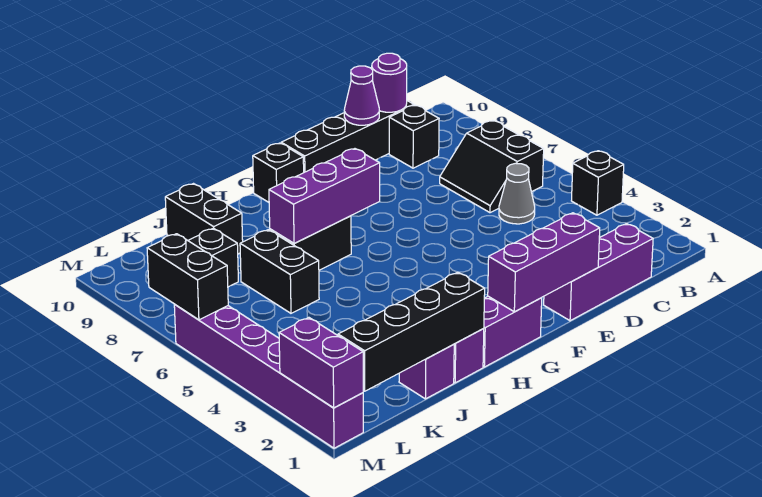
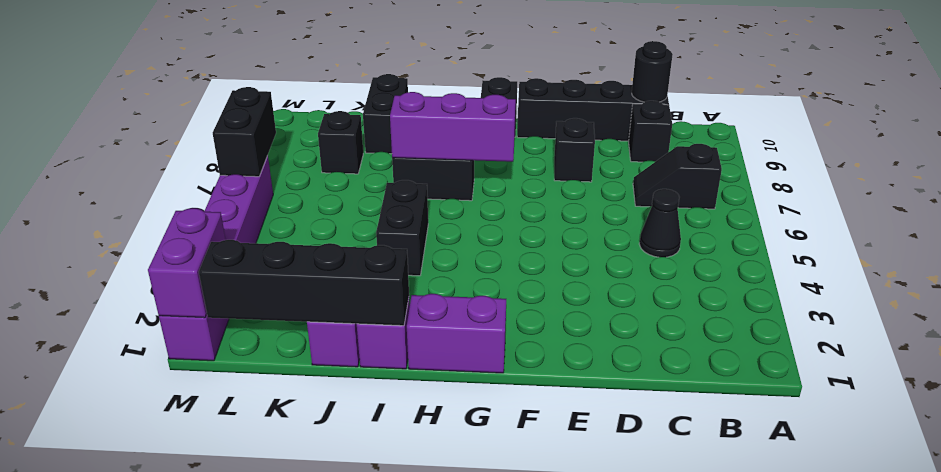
black 1x1 brick [571,151,624,215] -> black 1x1 brick moved to [554,118,595,182]
black 2x2 slope [440,121,544,213] -> black 1x2 slope [633,144,722,209]
purple 1x3 brick [544,224,653,321] -> none
grey 1x1 cone [499,163,535,224] -> black 1x1 cone [639,189,681,257]
purple 1x1 round brick [372,53,407,112] -> black 1x1 round brick [632,41,673,102]
purple 1x1 cone [344,66,379,125] -> none
purple 1x3 brick [488,213,600,312] -> none
black 1x2 brick [240,230,319,313] -> black 1x2 brick moved to [376,180,428,276]

